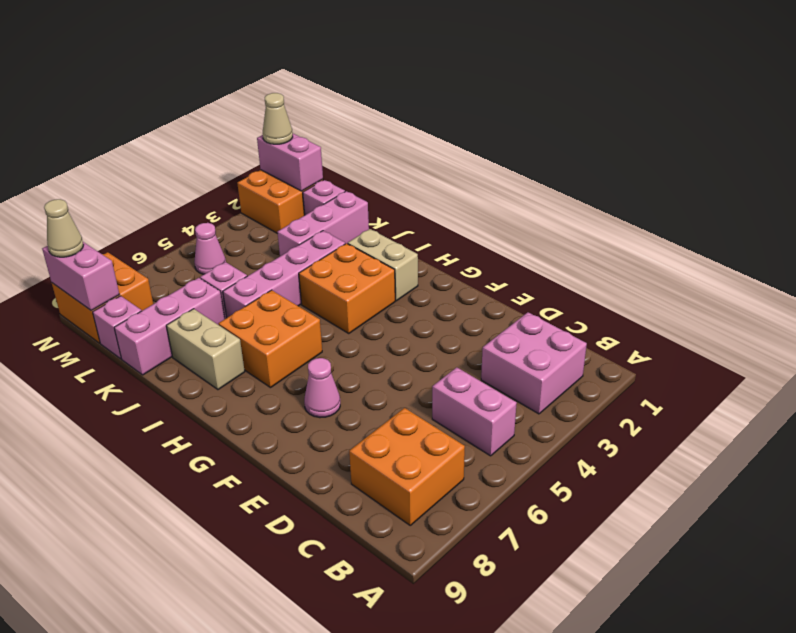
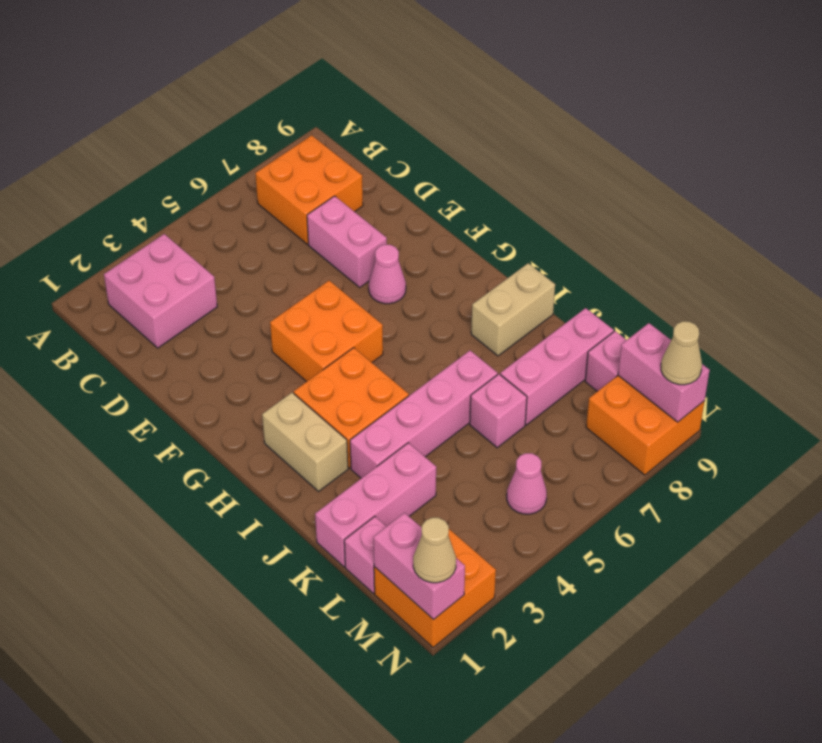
pink 1x2 brick [432,367,517,456] -> pink 1x2 brick moved to [307,196,387,287]
orange 2x2 brick [218,290,322,388] -> orange 2x2 brick moved to [270,281,383,382]
tan 1x2 brick [166,309,245,390] -> tan 1x2 brick turned to [471,263,555,356]

